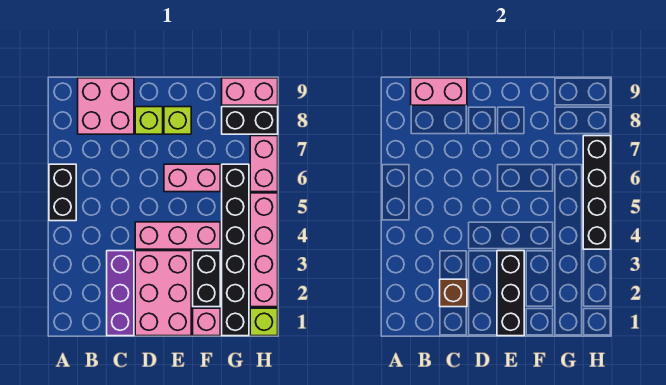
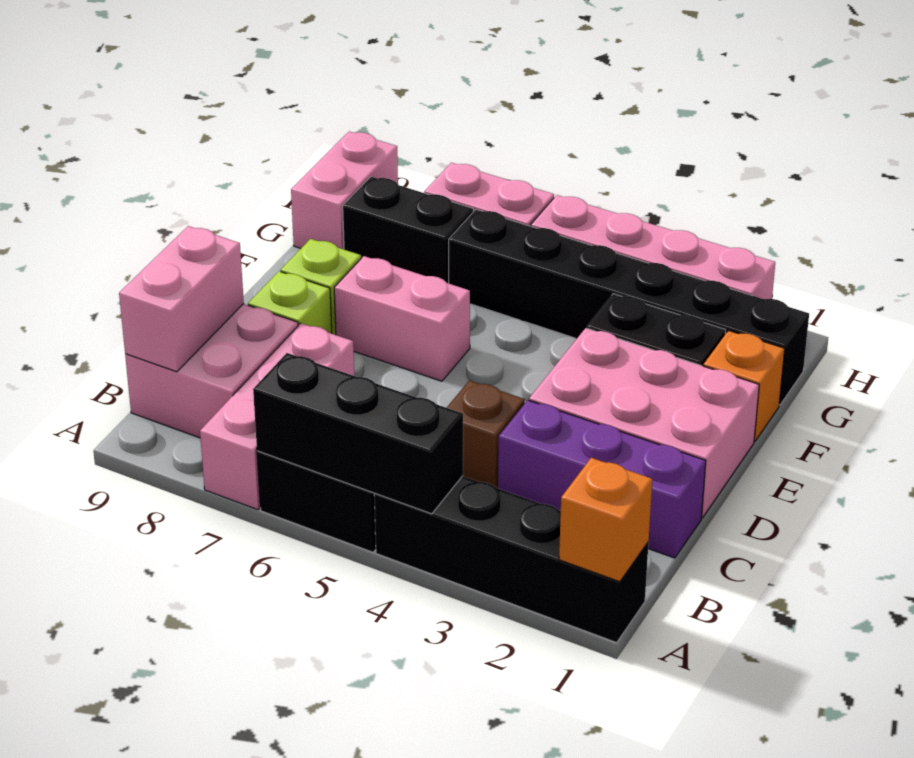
none -> orange 1x1 brick [559,458,652,582]
brown 1x1 brick [440,279,467,307] -> brown 1x1 brick moved to [447,380,525,488]
pink 1x3 brick [135,222,220,249] -> pink 1x3 brick moved to [200,323,354,510]
black 1x3 brick [497,251,524,336] -> black 1x3 brick moved to [253,353,463,514]
pink 1x2 brick [164,164,220,192] -> pink 1x2 brick turned to [334,256,470,381]
pink 1x1 brick [193,308,220,336] -> orange 1x1 brick [703,331,785,441]
black 1x2 brick [222,107,278,134] -> black 1x2 brick turned to [343,177,473,283]
lime 1x1 brick [250,308,278,336] -> none
black 1x4 brick [583,136,611,249] -> black 1x4 brick moved to [374,476,649,643]

